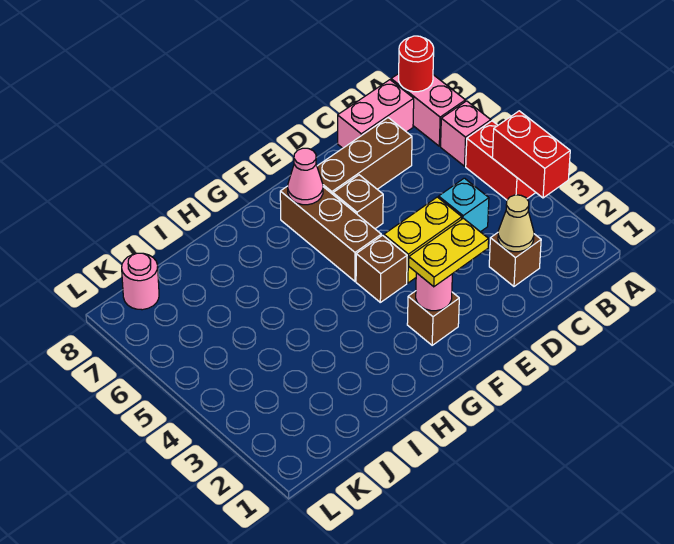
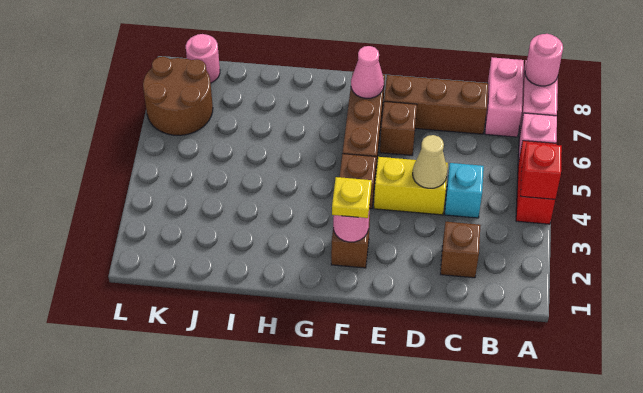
red 1x2 brick [492,111,570,198] -> red 1x1 brick [521,143,562,199]
red 1x1 round brick [399,36,434,92] -> pink 1x1 round brick [525,34,563,86]
pink 1x2 brick [338,80,414,148] -> pink 1x2 brick turned to [485,57,524,137]
tan 1x1 cone [498,195,534,252] -> tan 1x1 cone moved to [413,135,447,188]
yellow 1x2 plate [409,218,489,287] -> yellow 1x1 plate [332,177,372,218]
none -> brown 2x2 round brick [143,57,213,135]

